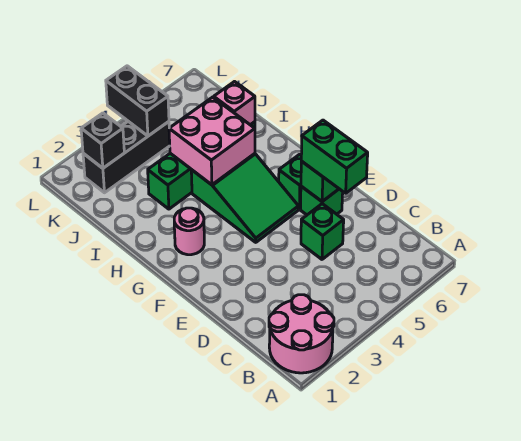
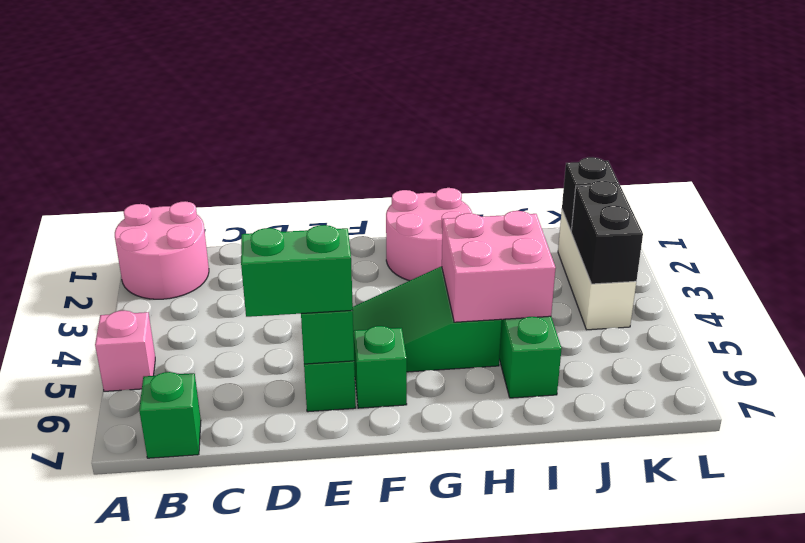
green 1x1 brick [301,204,344,259] -> green 1x1 brick moved to [139,372,201,458]
pink 1x1 round brick [174,208,204,255] -> pink 2x2 round brick [386,188,472,281]
pink 1x1 brick [214,82,255,125] -> pink 1x1 brick moved to [95,310,155,391]
black 1x3 brick [83,121,170,193] -> white 1x3 brick [558,210,636,330]
black 1x2 brick [106,66,169,136] -> black 1x2 brick turned to [571,181,643,284]

